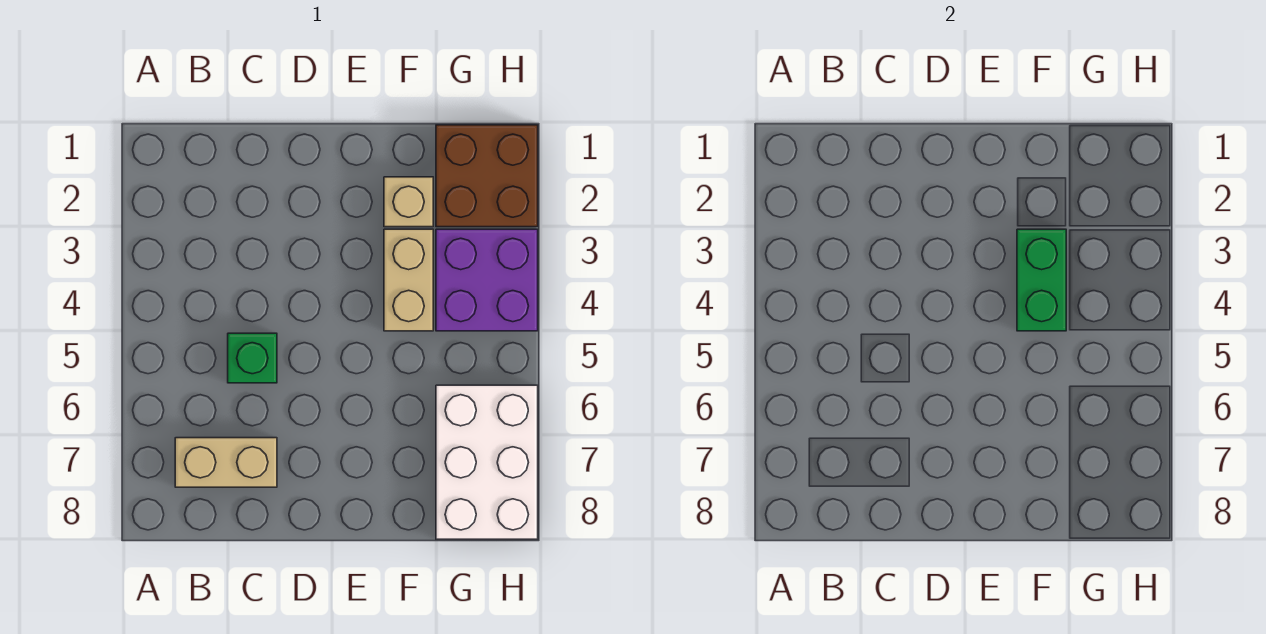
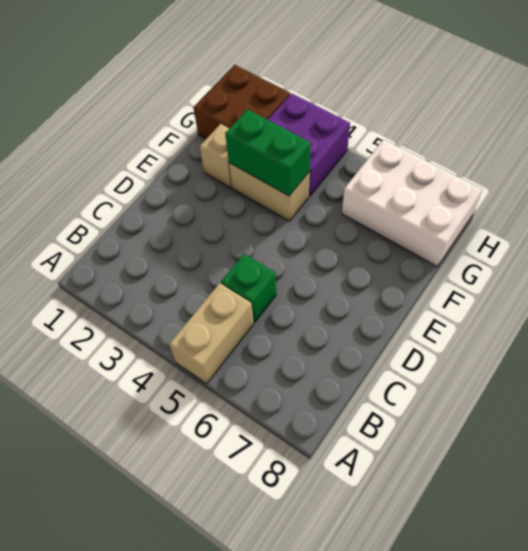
tan 1x2 brick [175,438,277,487] -> tan 1x2 brick moved to [169,283,254,384]

